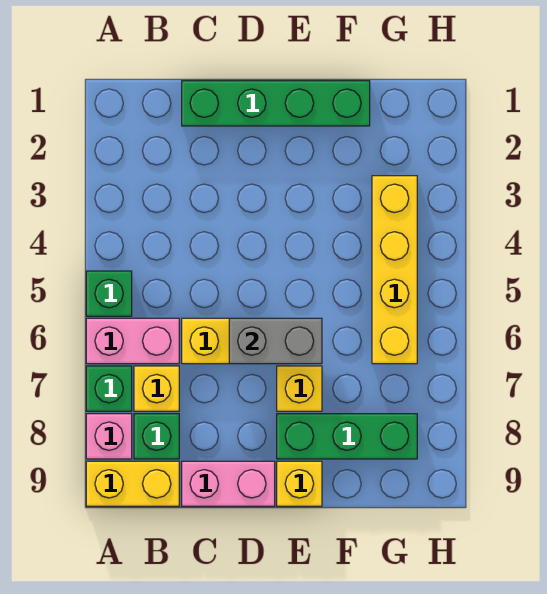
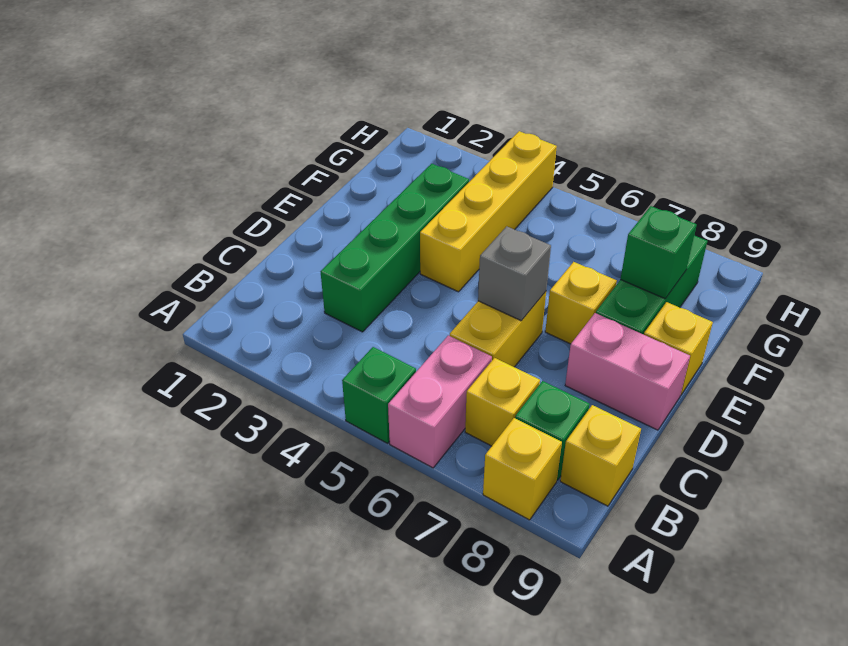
green 1x1 brick [86,366,132,411] -> green 1x1 brick moved to [620,206,697,299]
pink 1x1 brick [86,414,132,459] -> yellow 1x1 brick [483,418,562,520]
yellow 1x2 brick [86,461,179,506] -> yellow 1x1 brick [560,405,641,506]
green 1x4 brick [182,81,370,126] -> green 1x4 brick moved to [321,164,469,332]
pink 1x2 brick [182,461,275,506] -> pink 1x2 brick turned to [565,313,690,430]
grey 1x2 brick [229,318,322,364] -> grey 1x1 brick [478,226,551,321]
yellow 1x4 brick [372,176,417,364] -> yellow 1x4 brick turned to [420,131,557,292]

